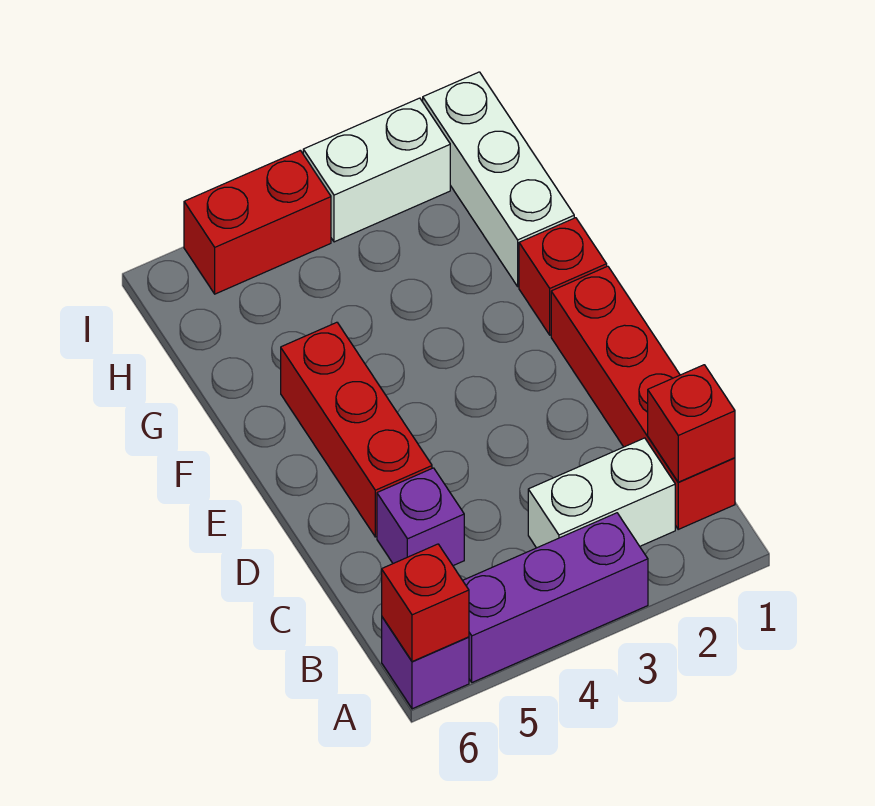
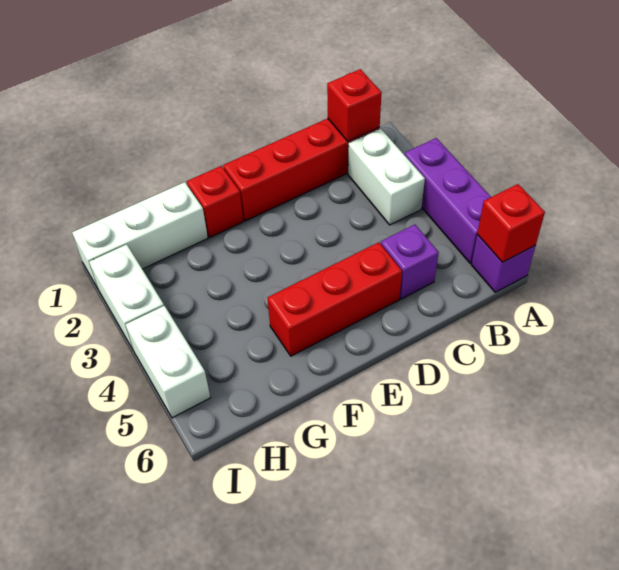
red 1x2 brick [184,150,331,294] -> white 1x2 brick [125,306,211,418]

